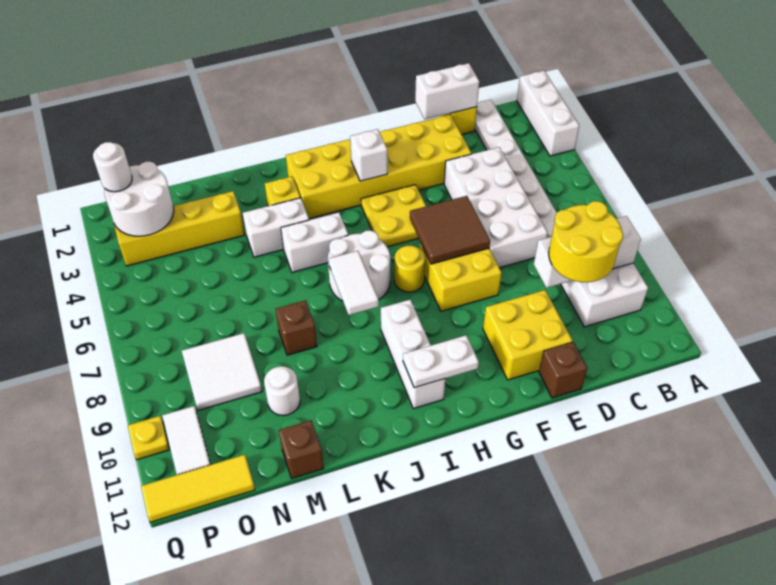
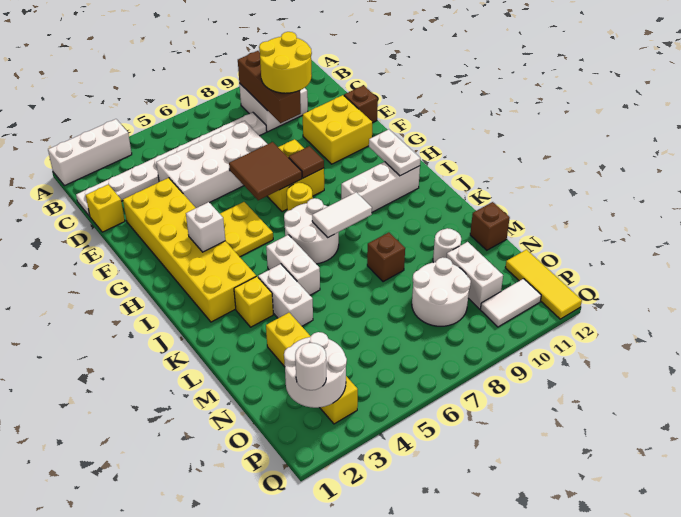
white 1x3 brick [534,216,641,288] -> brown 1x3 brick [238,51,301,123]
white 1x2 brick [415,63,479,119] -> white 1x2 brick moved to [446,242,503,309]
none -> brown 1x1 tile [289,146,324,178]
white 2x2 tile [182,333,262,410] -> white 2x2 round brick [412,257,471,326]
yellow 1x1 plate [128,416,169,460] -> none

